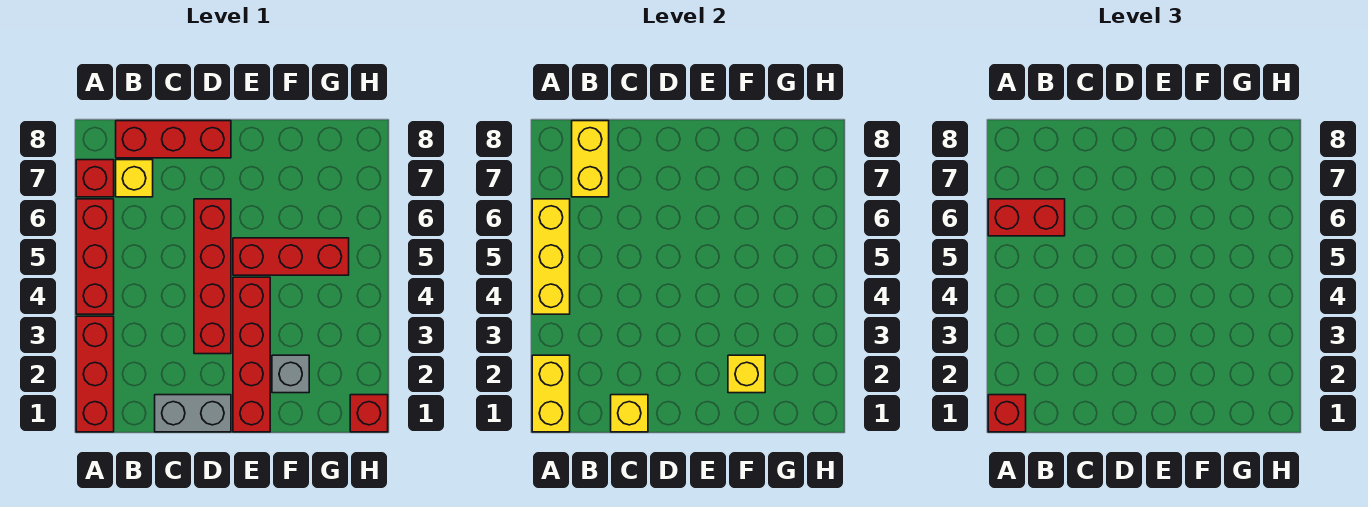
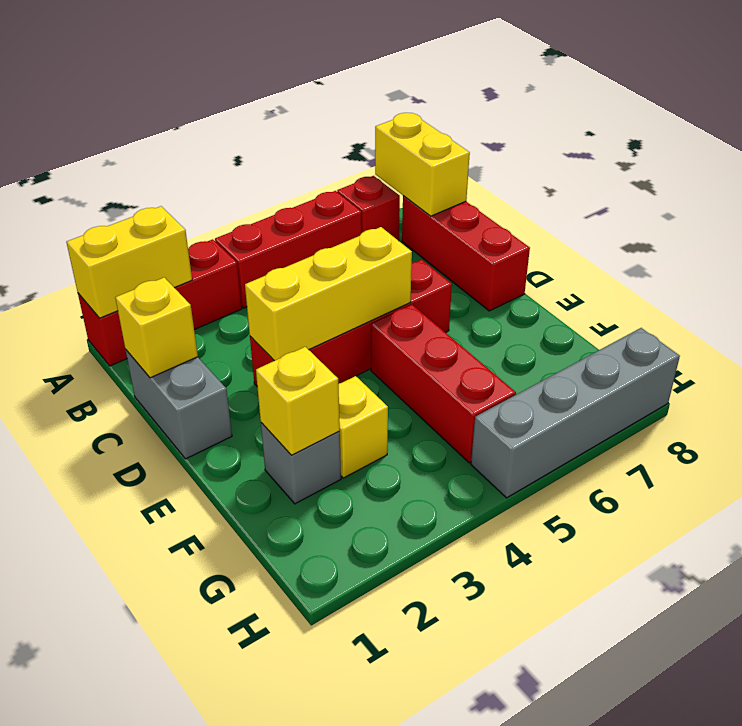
red 1x1 brick [988,395,1026,432] -> none
yellow 1x3 brick [532,199,570,314] -> yellow 1x3 brick moved to [245,227,412,361]
red 1x2 brick [988,199,1065,236] -> none
yellow 1x1 brick [116,160,153,197] -> yellow 1x1 brick moved to [338,376,388,478]
yellow 1x2 brick [572,121,609,197] -> yellow 1x2 brick turned to [375,113,470,216]
red 1x4 brick [233,277,270,432] -> none
red 1x1 brick [350,395,388,432] -> none
none -> grey 1x4 brick [471,328,680,498]

